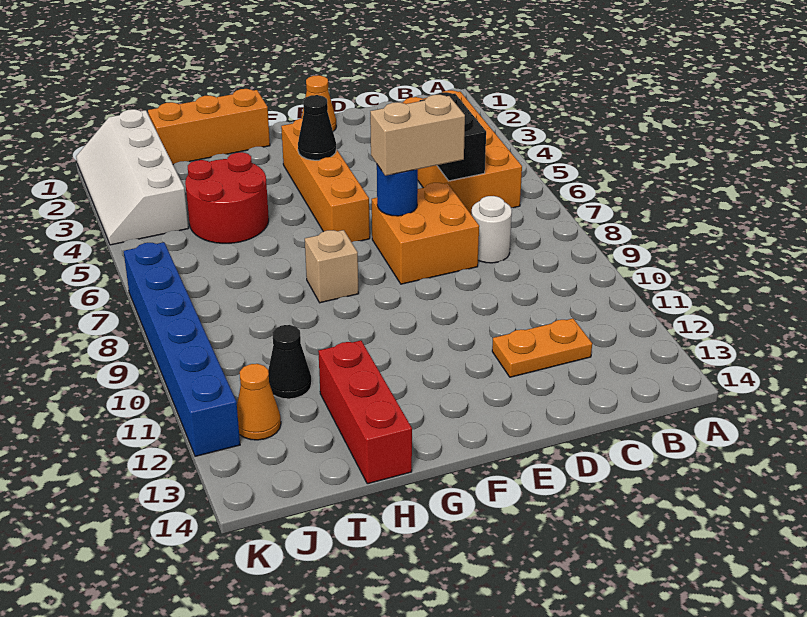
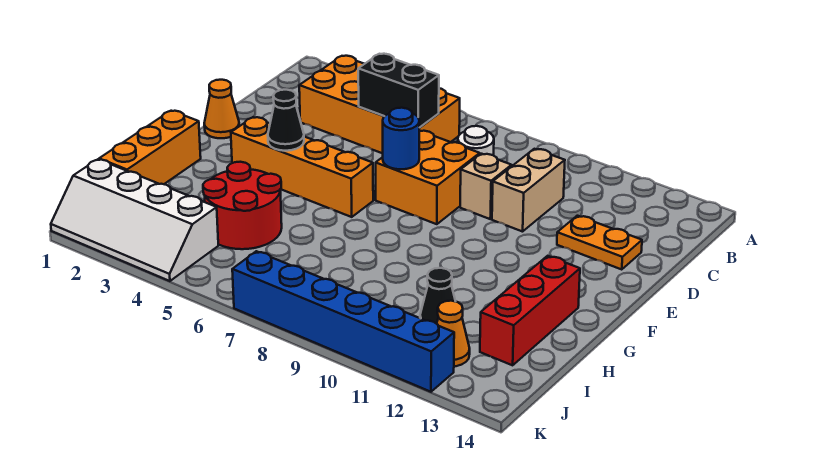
orange 1x2 plate [492,318,592,377] -> orange 1x2 plate turned to [557,216,642,270]
tan 1x2 brick [370,95,465,176] -> tan 1x2 brick moved to [492,149,565,232]
tan 1x1 brick [305,230,359,303] -> tan 1x1 brick moved to [460,154,512,219]
red 1x3 brick [318,340,412,484] -> red 1x3 brick turned to [480,256,580,365]

